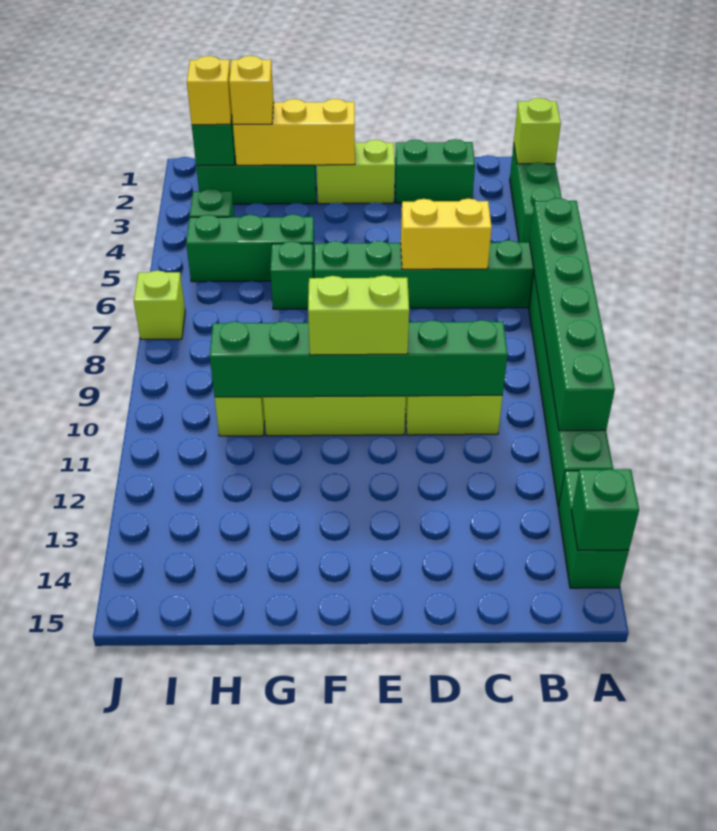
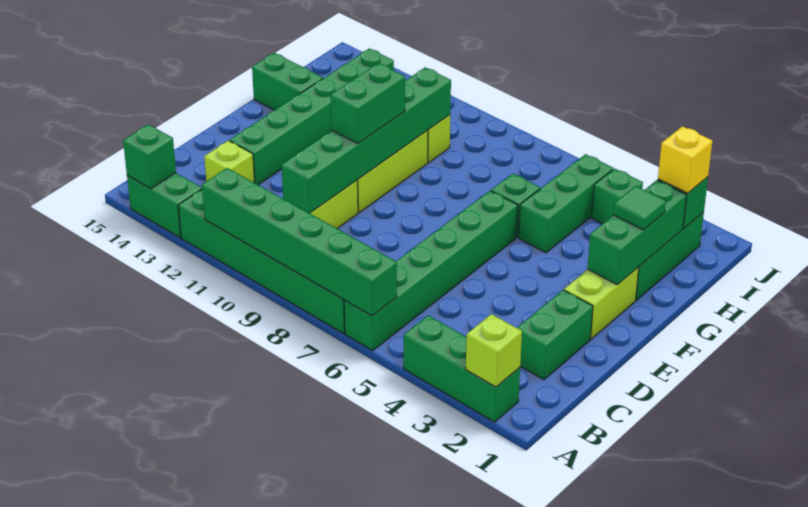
yellow 1x2 brick [401,199,492,269] -> none
none -> green 1x6 brick [230,49,394,185]
lime 1x2 brick [308,276,409,355] -> green 1x2 brick [331,63,405,144]
yellow 1x3 brick [233,99,355,165] -> green 1x3 brick [588,180,687,285]
none -> green 1x1 tile [613,186,666,230]
none -> green 1x2 brick [252,53,323,110]
yellow 1x1 brick [229,56,274,124] -> none
lime 1x1 brick [134,271,185,339] -> lime 1x1 brick moved to [204,141,255,183]

